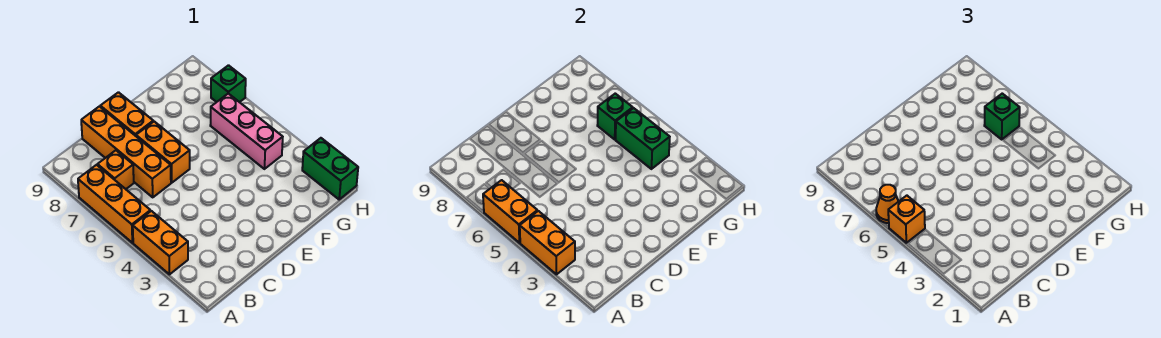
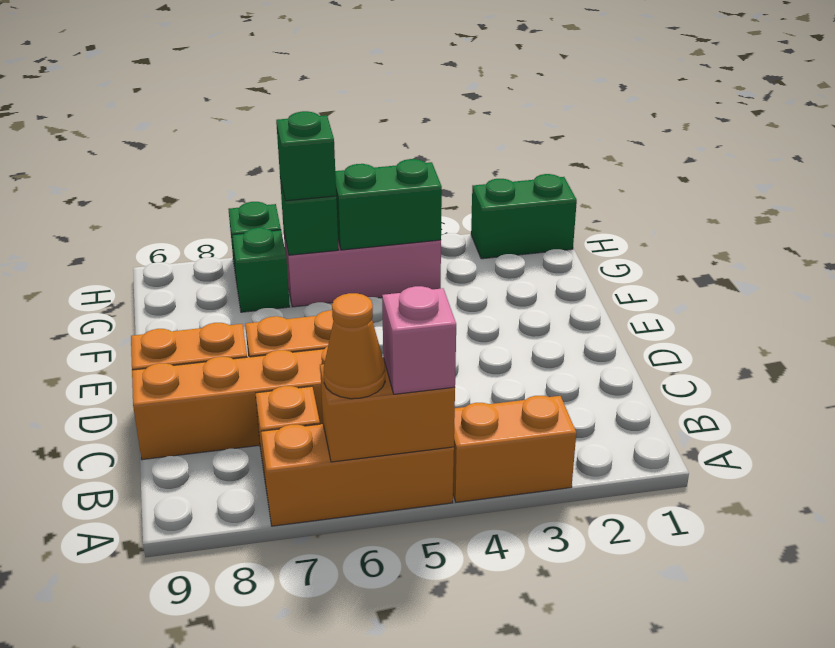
orange 1x2 brick [520,211,575,274] -> none
orange 1x1 brick [888,196,925,243] -> pink 1x1 brick [382,286,456,394]
none -> green 1x1 brick [232,228,290,312]

